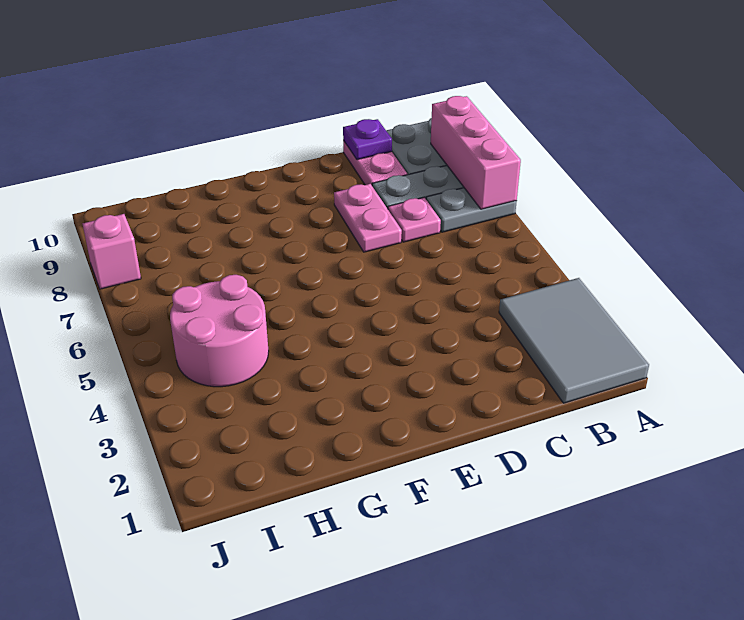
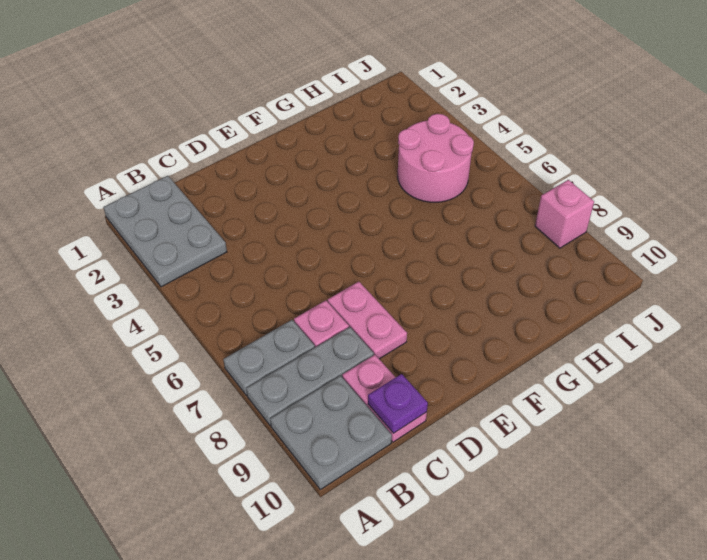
grey 2x3 tile [499,278,649,403] -> grey 2x3 plate [103,176,227,287]
pink 1x3 brick [431,96,521,209] -> none

